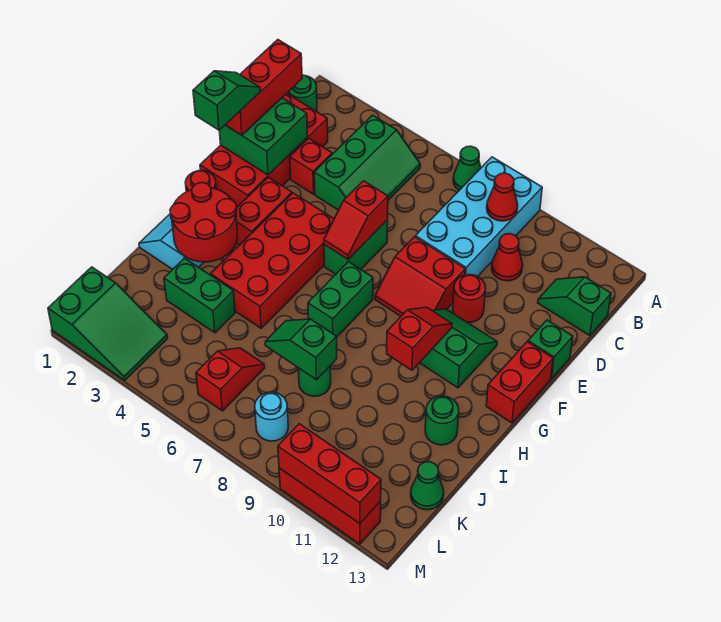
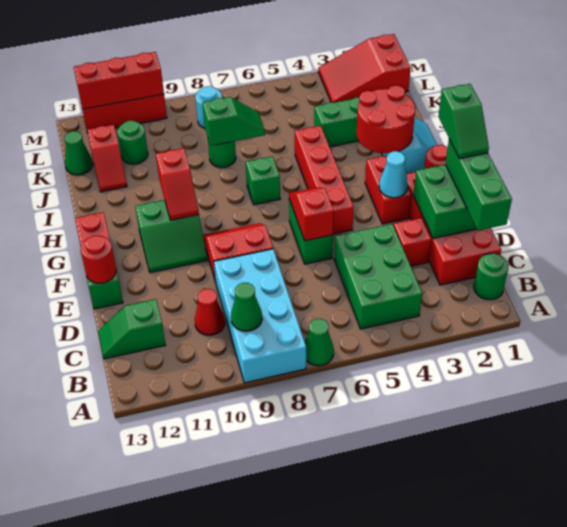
green 2x3 slope [314,115,420,210] -> green 2x3 brick [334,224,422,329]
red 1x1 cone [487,173,518,221] -> green 1x1 cone [231,283,262,331]
red 1x3 brick [226,40,302,135] -> green 1x3 brick [445,139,512,231]
green 1x2 slope [538,277,611,336] -> green 1x2 slope turned to [98,299,165,359]
red 1x1 round brick [453,275,485,323] -> red 1x1 round brick moved to [81,236,116,283]
none -> cyan 1x1 cone [379,151,408,198]
red 2x4 brick [211,193,334,328] -> red 1x4 brick [295,126,354,234]
green 1x2 brick [308,262,373,337] -> green 1x1 brick [246,156,280,205]
green 1x1 round brick [425,396,459,445] -> green 1x1 round brick moved to [117,121,148,164]
red 1x2 slope [196,348,265,411] -> red 1x2 slope moved to [87,124,127,192]
green 2x3 slope [48,267,168,380] -> red 2x3 slope [318,34,411,103]

